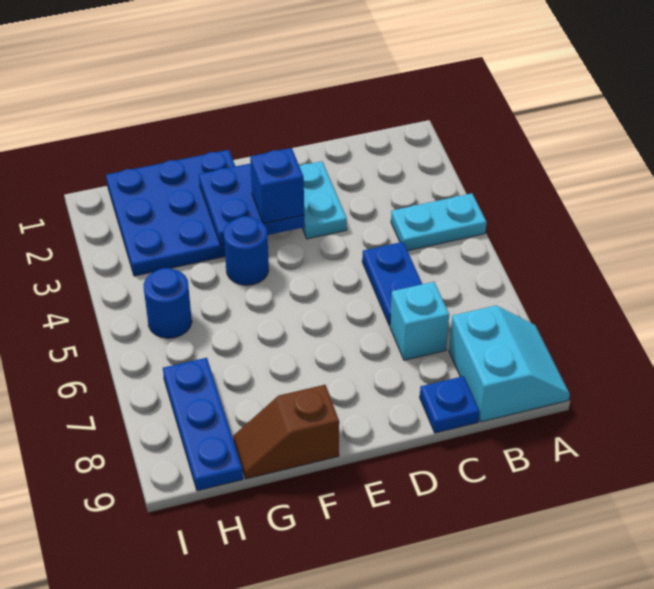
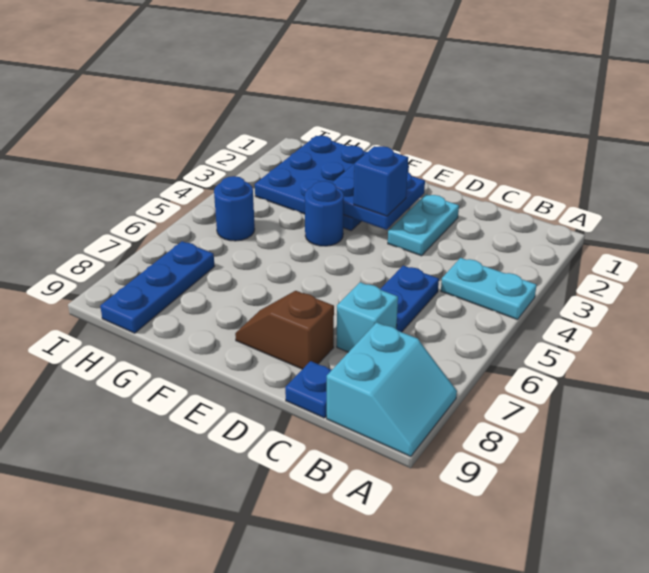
brown 1x2 slope [233,385,339,479] -> brown 1x2 slope moved to [235,291,334,369]

